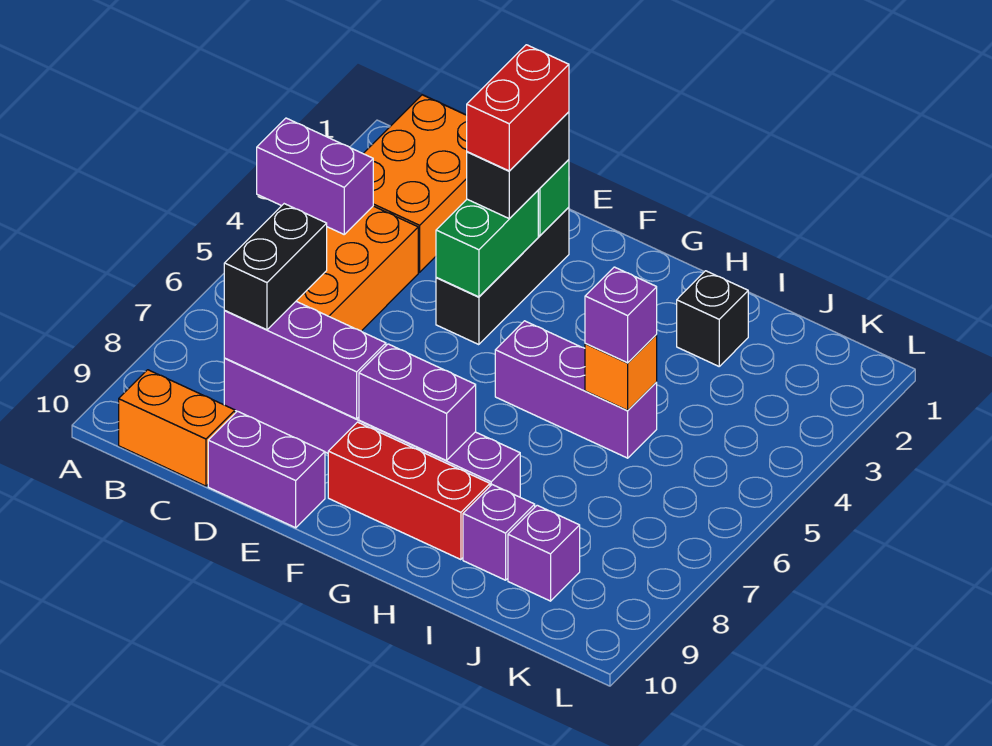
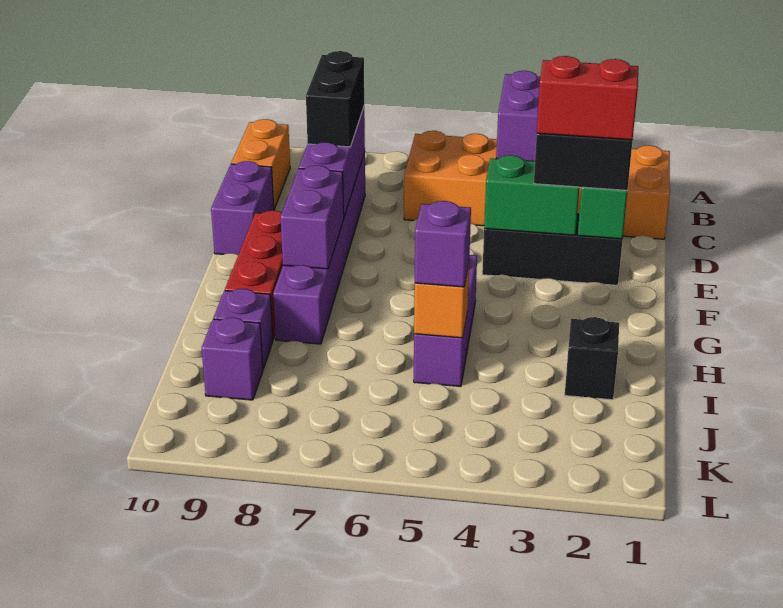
black 1x2 brick [224,204,327,330] -> black 1x2 brick turned to [306,51,364,147]

